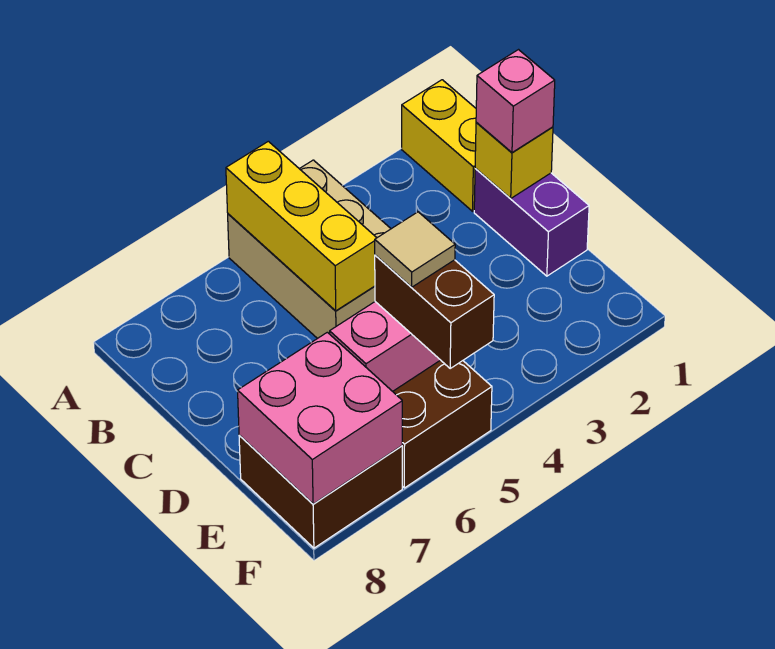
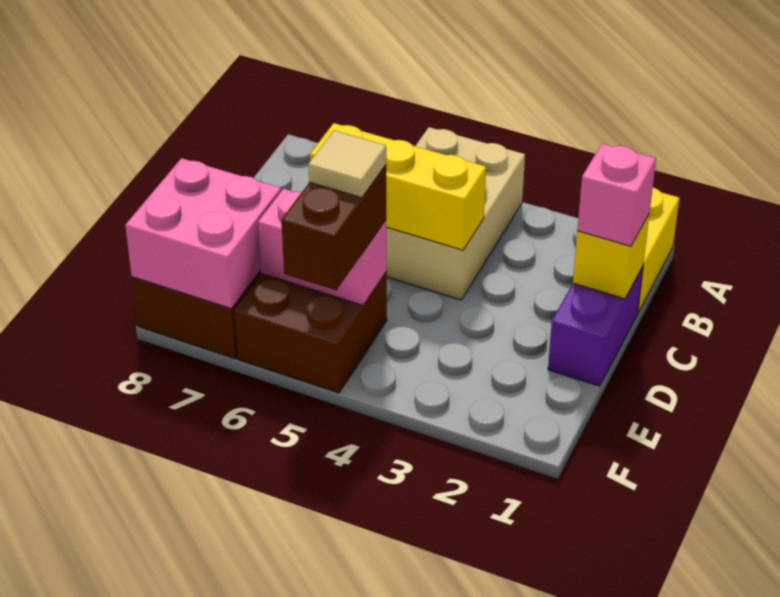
yellow 1x3 brick [226,141,377,311] -> yellow 1x3 brick turned to [310,123,486,250]

